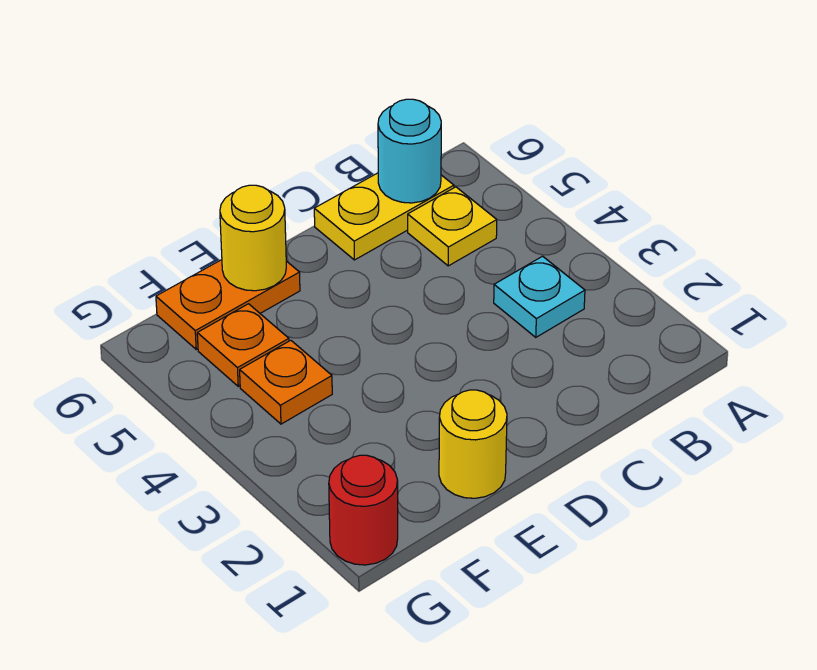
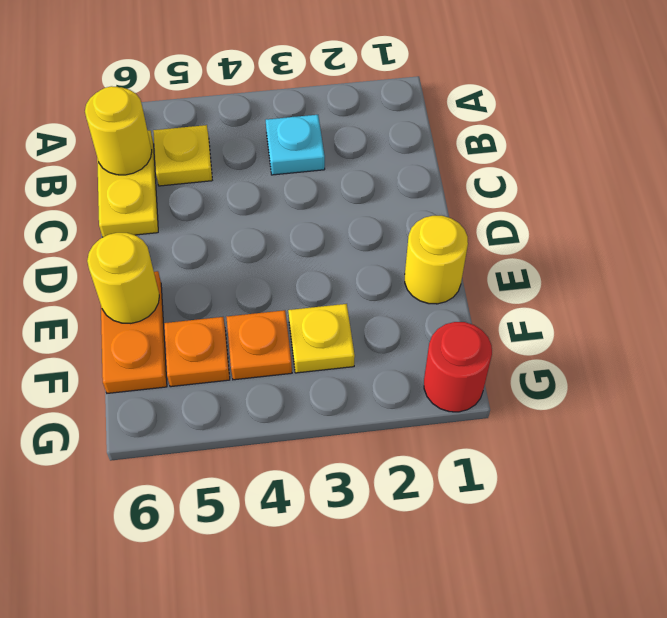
cyan 1x1 round brick [378,99,441,203] -> yellow 1x1 round brick [85,86,152,175]
none -> yellow 1x1 plate [288,304,355,373]

